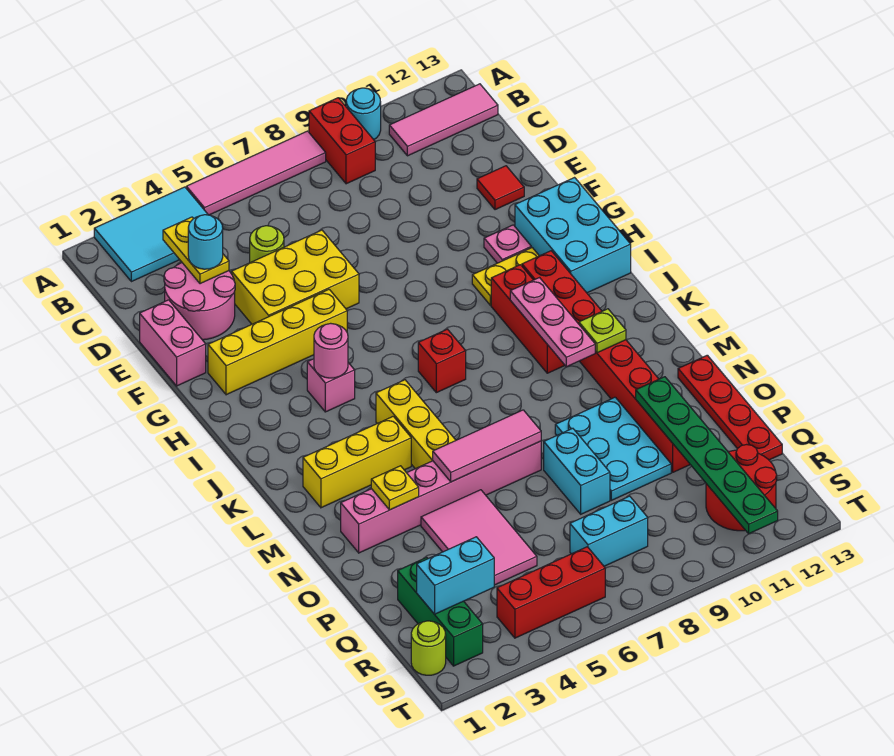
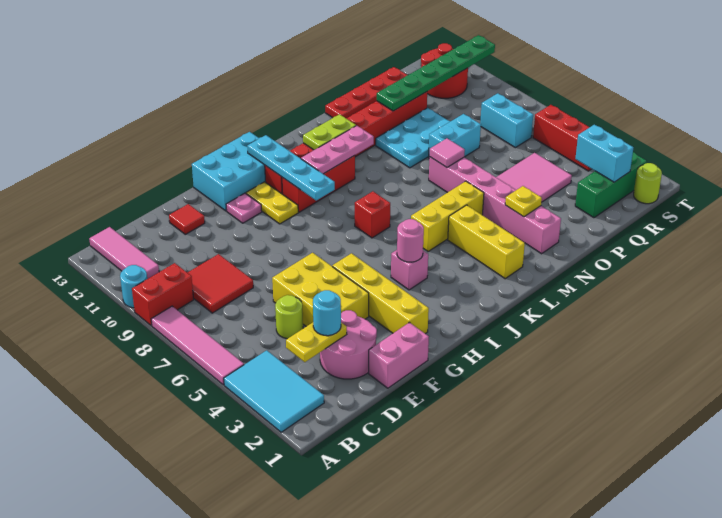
none -> red 2x2 tile [188,254,253,313]
none -> cyan 1x4 plate [247,135,335,200]
lime 1x1 plate [579,309,626,353] -> lime 1x2 plate [303,114,356,150]
pink 1x3 tile [433,410,541,482] -> pink 1x1 tile [430,138,465,167]

